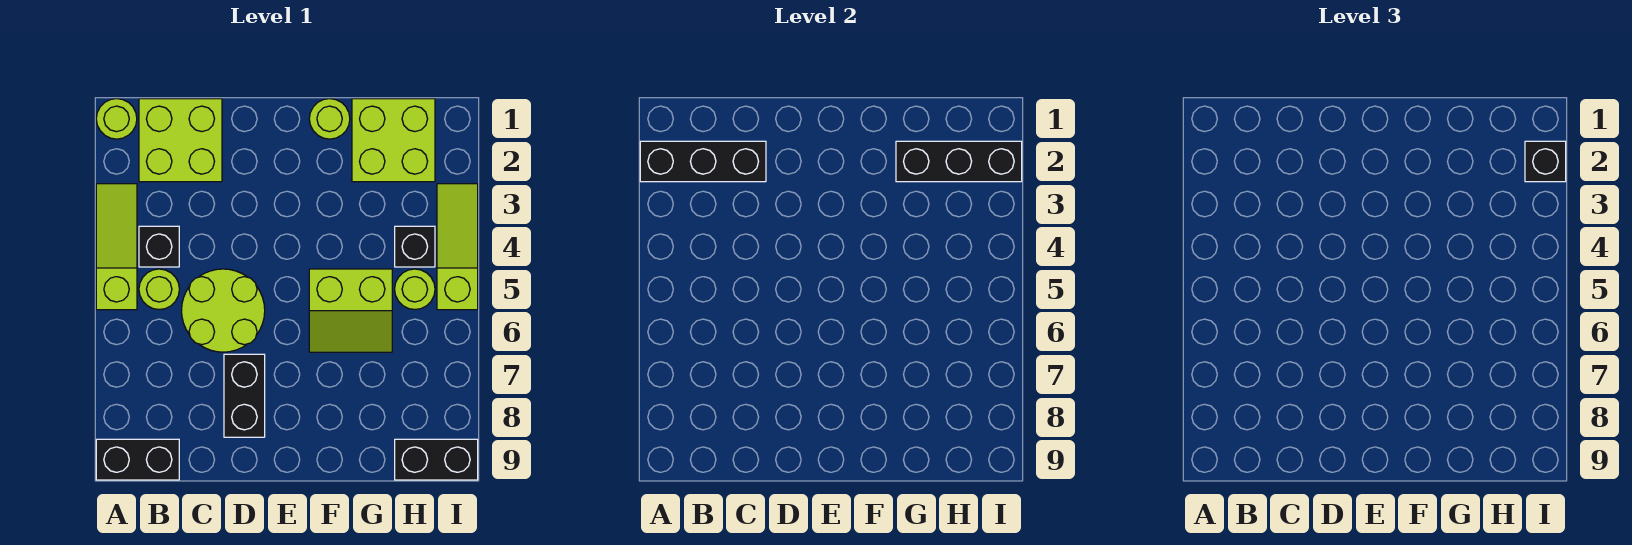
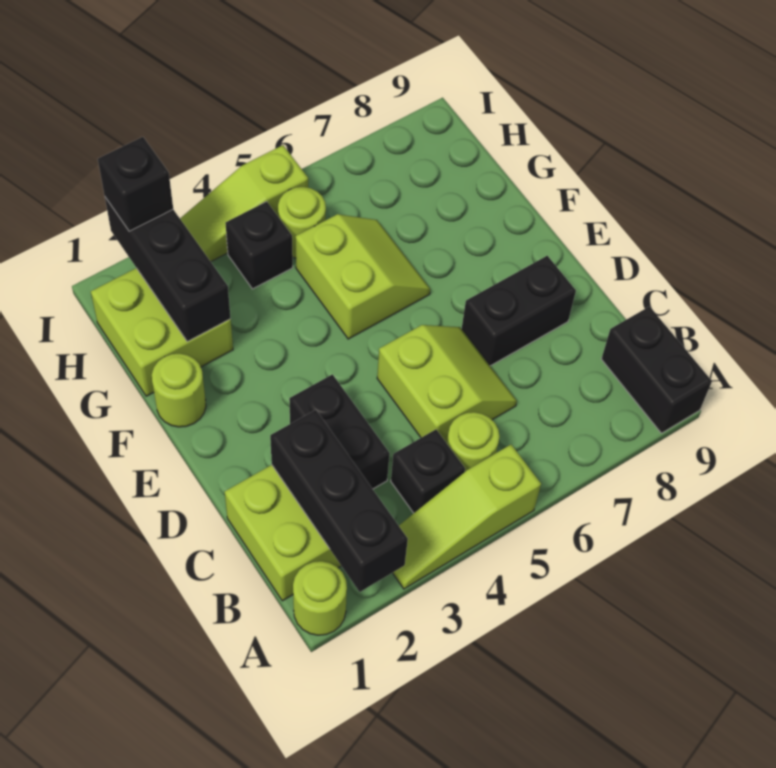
lime 2x2 round brick [182,269,265,352] -> lime 2x2 slope [377,325,517,443]
black 1x2 brick [395,439,478,480] -> black 1x2 brick moved to [289,374,390,489]

